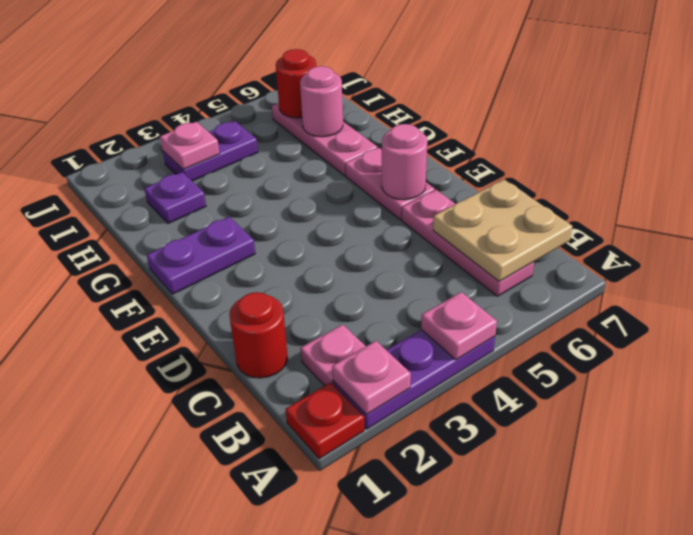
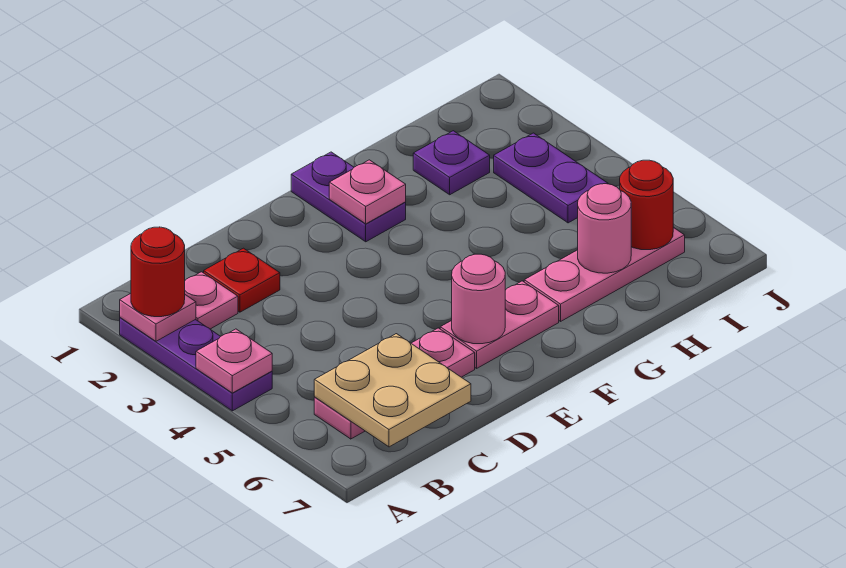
red 1x1 plate [286,382,364,459] -> red 1x1 plate moved to [204,248,280,312]
red 1x1 round brick [229,292,288,378] -> red 1x1 round brick moved to [131,227,185,317]
pink 1x1 plate [160,122,220,170] -> pink 1x1 plate moved to [329,160,406,224]

